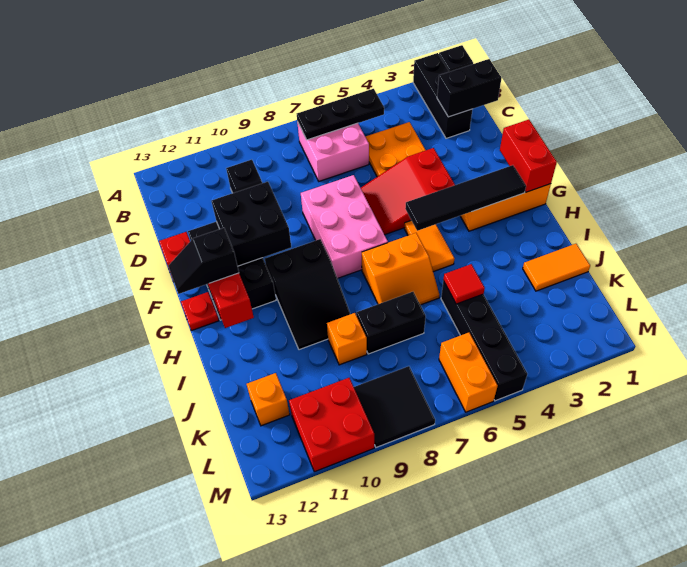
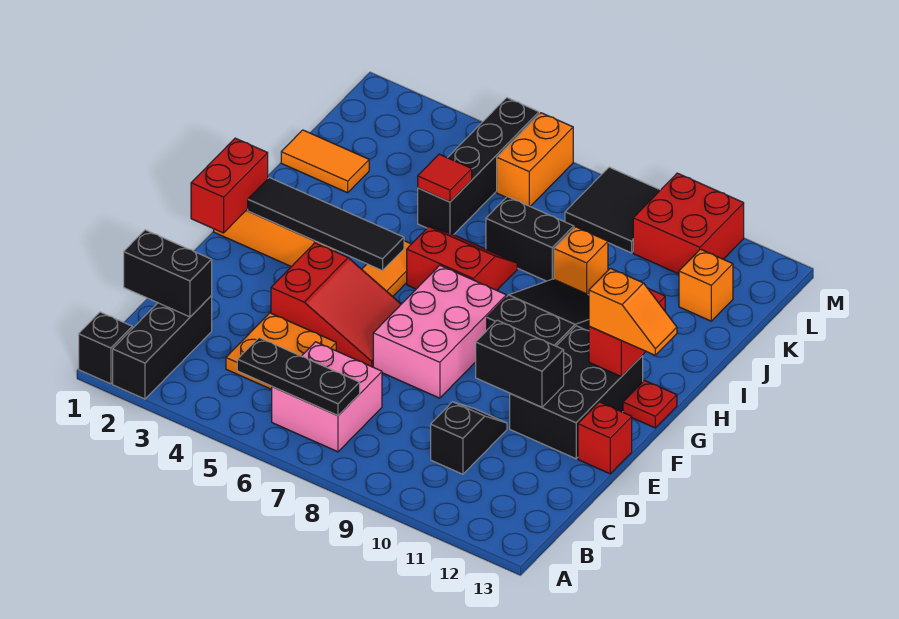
black 2x2 brick [211,182,291,266] -> black 1x2 brick [476,320,564,407]
black 1x2 slope [168,228,239,294] -> orange 1x2 slope [589,268,677,355]
orange 2x2 slope [362,233,439,305] -> red 2x2 slope [407,227,517,290]

